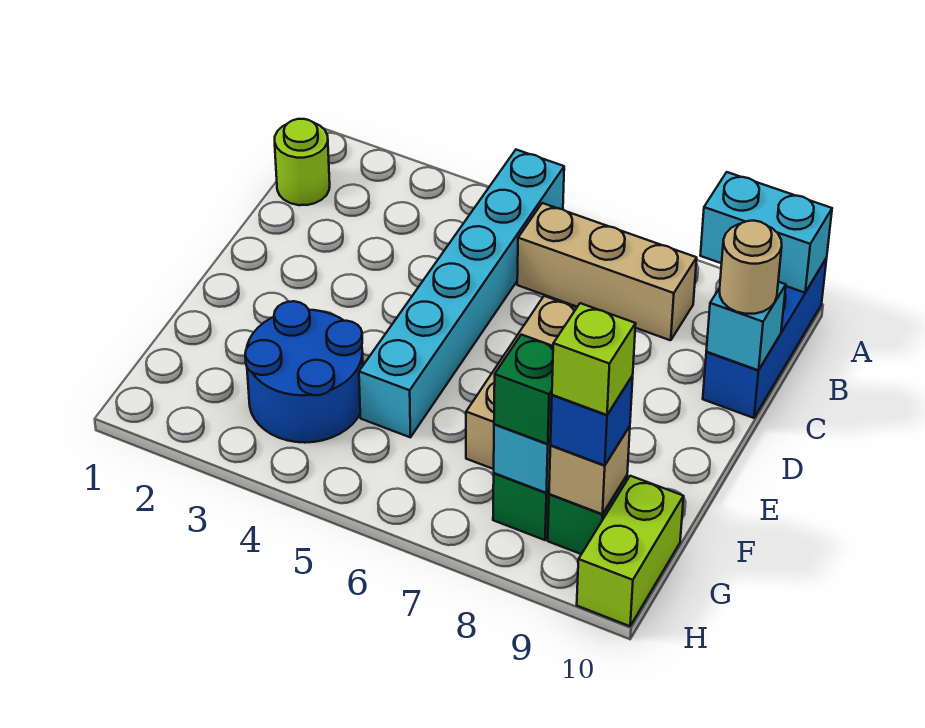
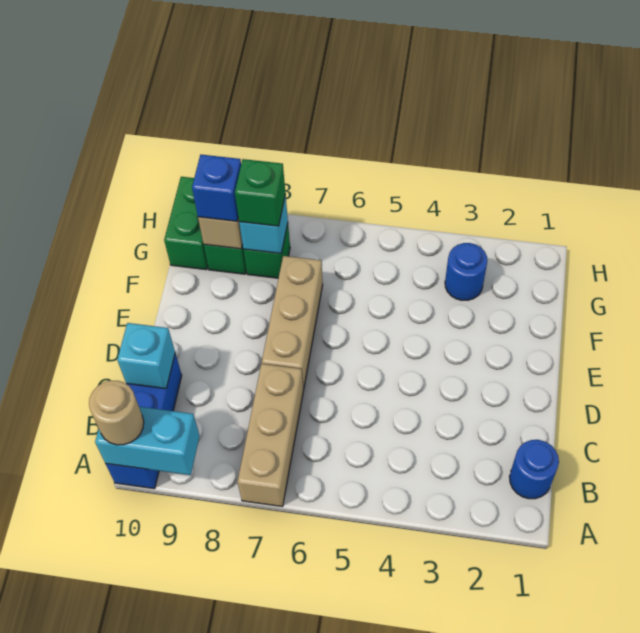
cyan 1x6 brick [359,150,564,437] -> none
lime 1x1 round brick [275,119,330,205] -> blue 1x1 round brick [509,440,559,499]
tan 1x3 brick [517,203,697,340] -> tan 1x3 brick turned to [237,364,304,507]
tan 1x1 round brick [720,221,782,314] -> tan 1x1 round brick moved to [89,381,144,445]
blue 2x2 round brick [245,301,363,443] -> blue 1x1 round brick [445,243,487,300]
lime 1x1 brick [552,303,636,415] -> none
lime 1x2 brick [577,476,684,626] -> green 1x2 brick [164,177,208,270]

